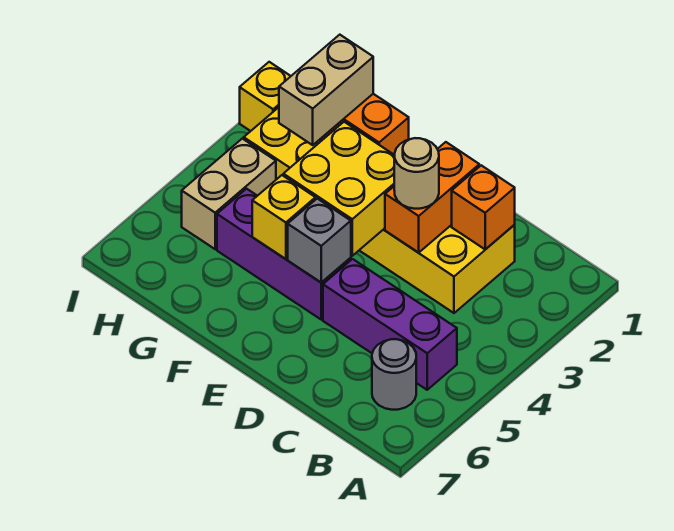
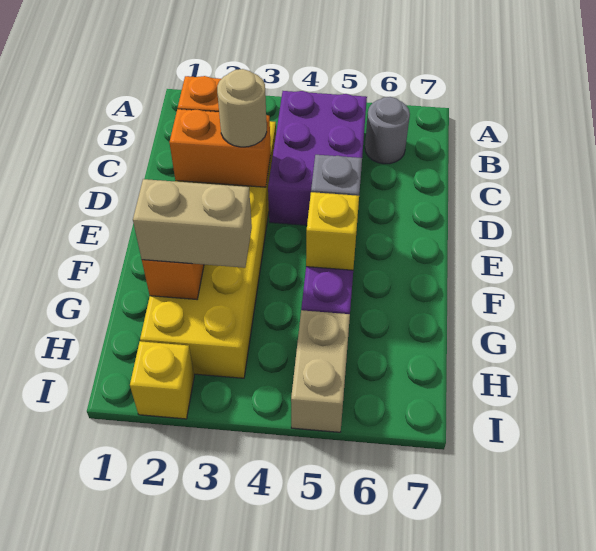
purple 1x3 brick [323,259,457,390] -> purple 2x3 brick [268,91,367,225]
yellow 2x2 brick [283,122,394,256] -> none
tan 1x2 brick [182,139,276,249] -> tan 1x2 brick turned to [291,310,350,432]

